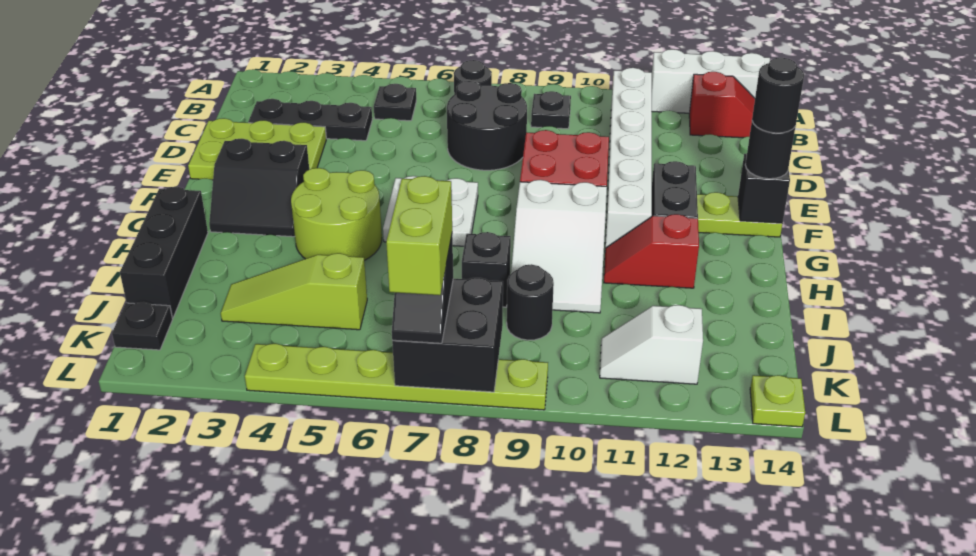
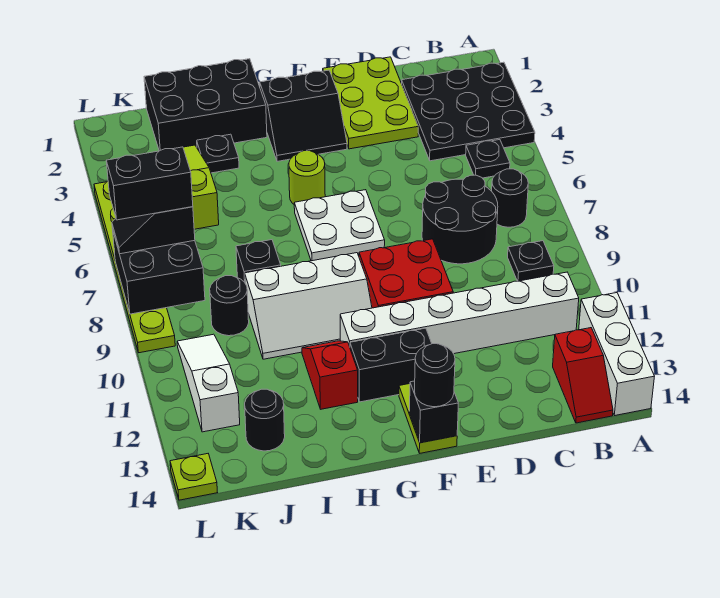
black 1x3 plate [248,99,372,141] -> black 3x3 plate [402,62,535,161]
black 2x2 slope [209,139,309,237] -> black 2x2 slope turned to [260,70,347,161]
black 1x1 round brick [752,58,804,133] -> black 1x1 round brick moved to [244,389,285,451]
lime 2x2 round brick [291,168,382,261] -> lime 1x1 round brick [289,151,325,204]
white 2x3 slope [511,180,607,313] -> white 2x3 slope turned to [245,253,372,359]
black 1x3 brick [120,187,208,318] -> black 2x3 brick [144,59,267,151]
black 1x1 plate [112,302,173,350] -> black 1x1 plate moved to [197,134,239,173]
lime 1x2 brick [386,176,452,295] -> black 1x2 brick [106,147,193,220]
white 1x2 slope [600,305,703,384] -> white 1x3 slope [177,334,240,432]

